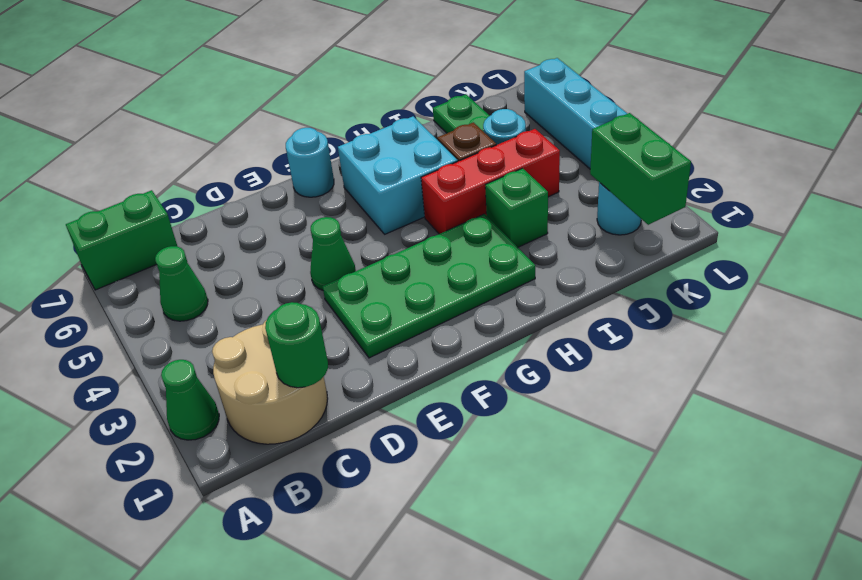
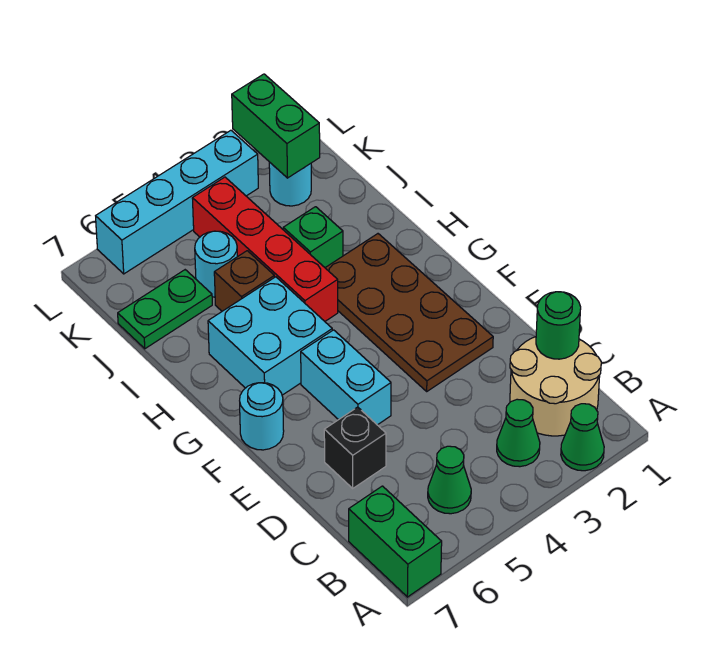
none -> black 1x1 brick [324,407,386,488]
green 2x4 plate [323,214,535,358] -> brown 2x4 plate [325,234,493,391]
green 1x1 cone [310,217,356,290] -> green 1x1 cone moved to [497,399,540,467]
none -> cyan 1x2 brick [301,330,391,425]
red 1x3 brick [421,129,560,234] -> red 1x4 brick [192,177,338,321]
green 1x2 brick [590,113,691,225] -> green 1x2 brick turned to [232,74,320,178]

